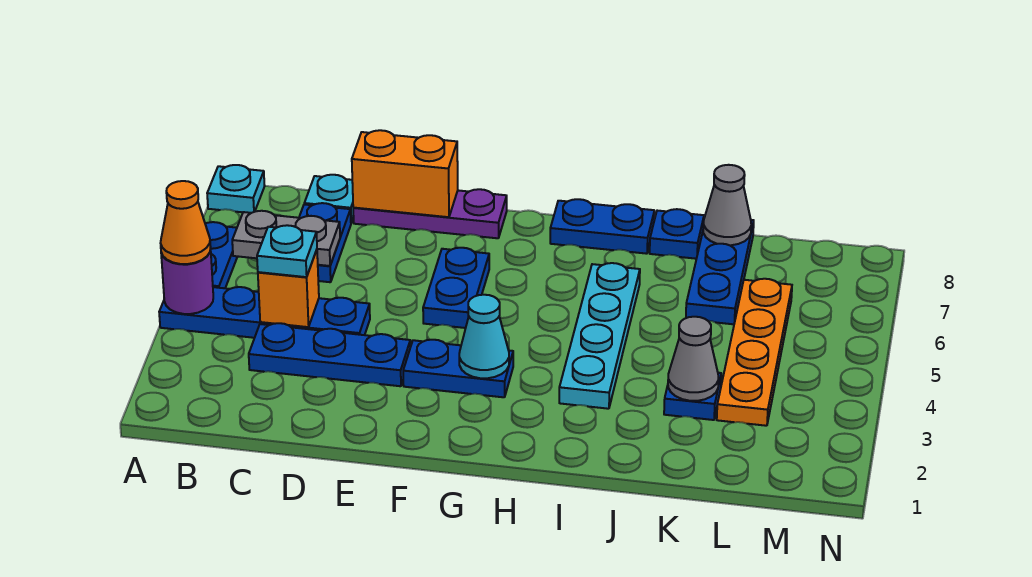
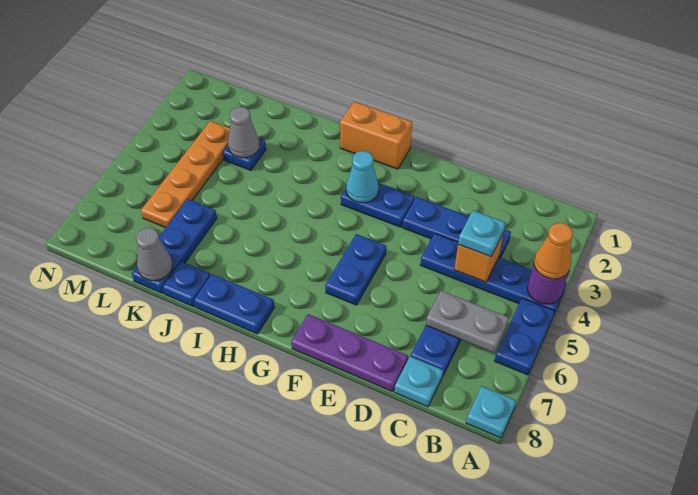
orange 1x2 brick [352,130,458,217] -> orange 1x2 brick moved to [340,102,412,169]
cyan 1x4 plate [559,263,640,409] -> none

